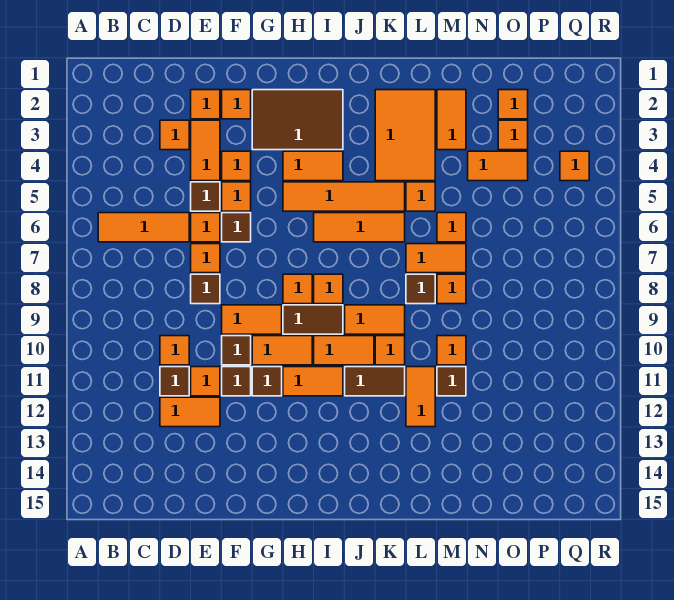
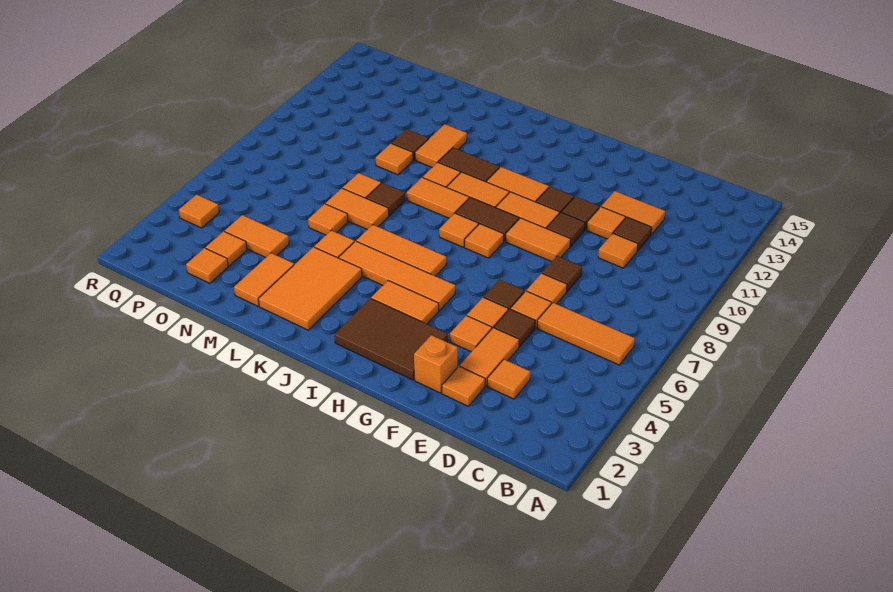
orange 1x1 tile [222,90,251,119] -> orange 1x1 brick [414,335,458,393]

